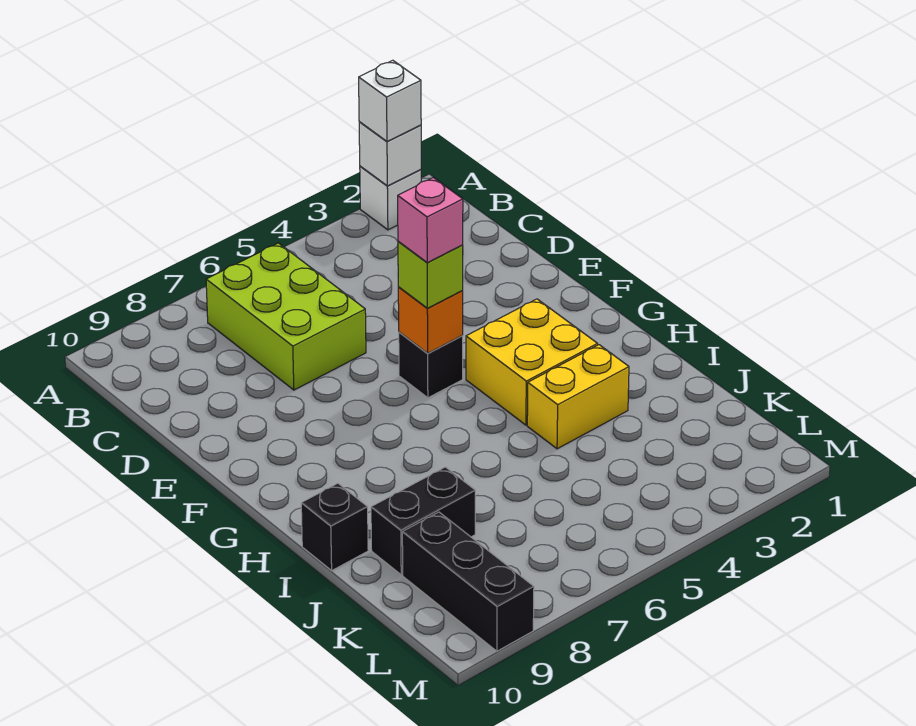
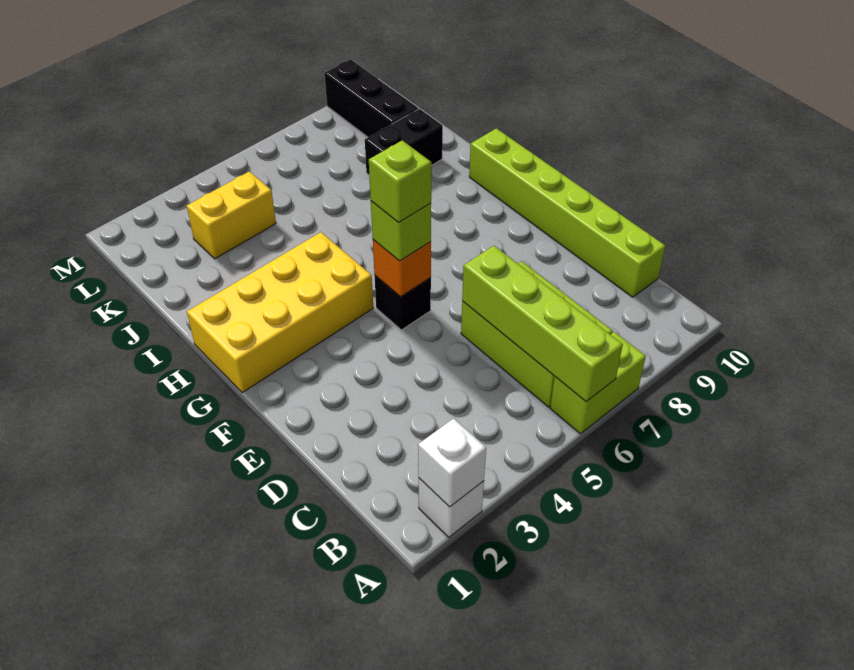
white 1x1 brick [359,60,421,141] -> none
none -> lime 1x2 brick [550,332,646,434]
none -> lime 1x4 brick [462,246,623,401]
none -> lime 1x6 brick [469,128,665,297]
pink 1x1 brick [398,177,463,263] -> lime 1x1 brick [369,140,431,223]
yellow 2x2 brick [466,299,598,425] -> yellow 2x4 brick [187,232,373,393]
yellow 1x2 brick [527,345,629,449] -> yellow 1x2 brick moved to [187,172,276,259]
black 1x1 brick [301,483,368,570] -> none

